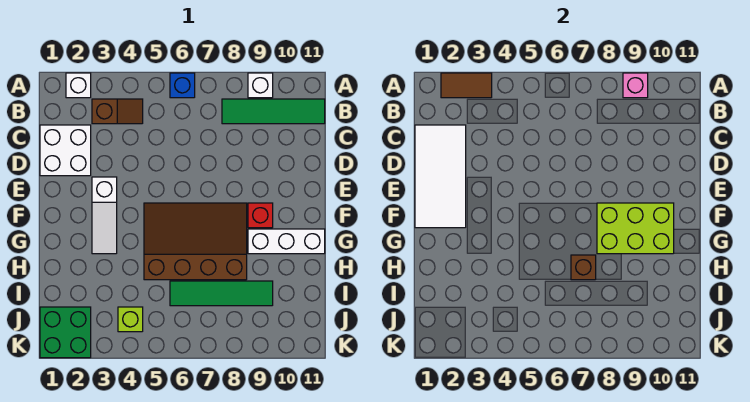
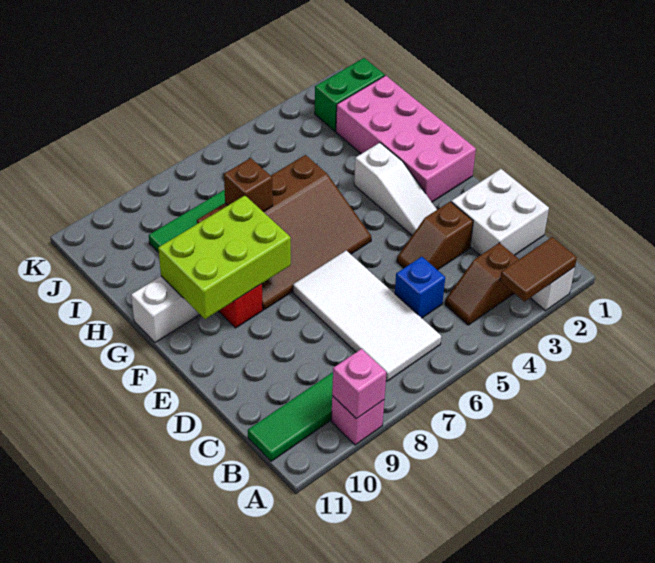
blue 1x1 brick [170,73,195,98] -> blue 1x1 brick moved to [395,257,445,318]
white 1x1 brick [248,73,273,98] -> pink 1x1 brick [331,396,384,445]
white 2x4 tile [415,125,466,228] -> white 2x4 tile moved to [293,251,441,381]
none -> brown 1x2 slope [397,202,473,270]
white 1x3 slope [92,177,117,254] -> white 1x3 slope turned to [354,143,437,235]
none -> pink 2x4 brick [336,76,476,202]
green 2x2 brick [40,307,91,358] -> green 1x2 brick [315,58,385,131]
lime 1x1 brick [118,307,143,332] -> none

